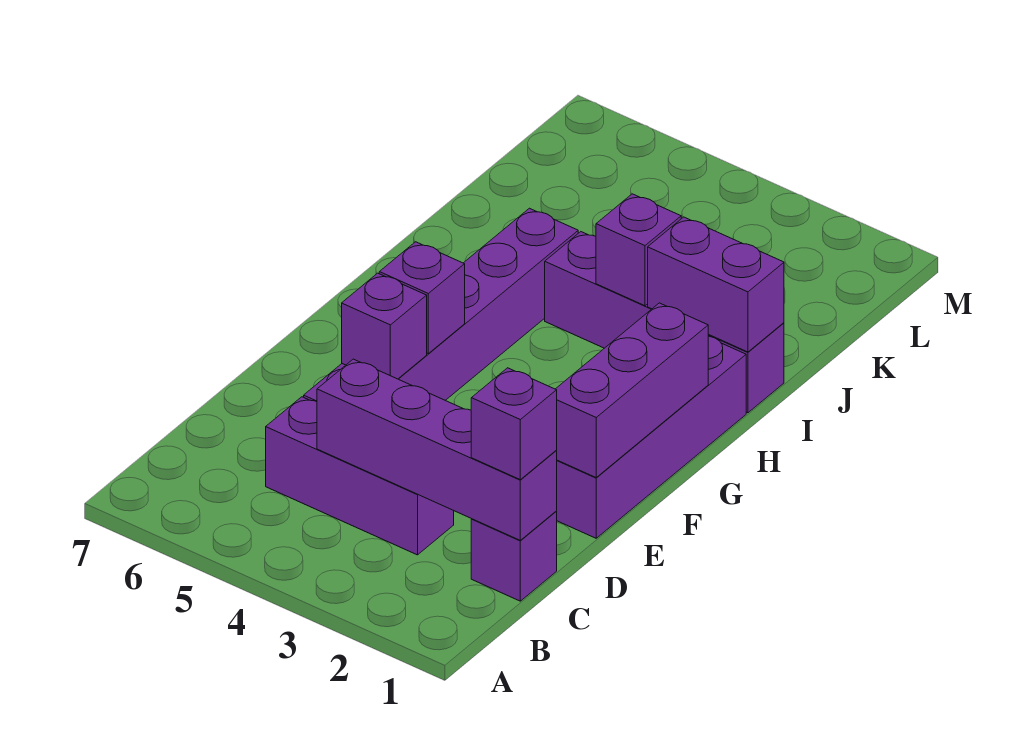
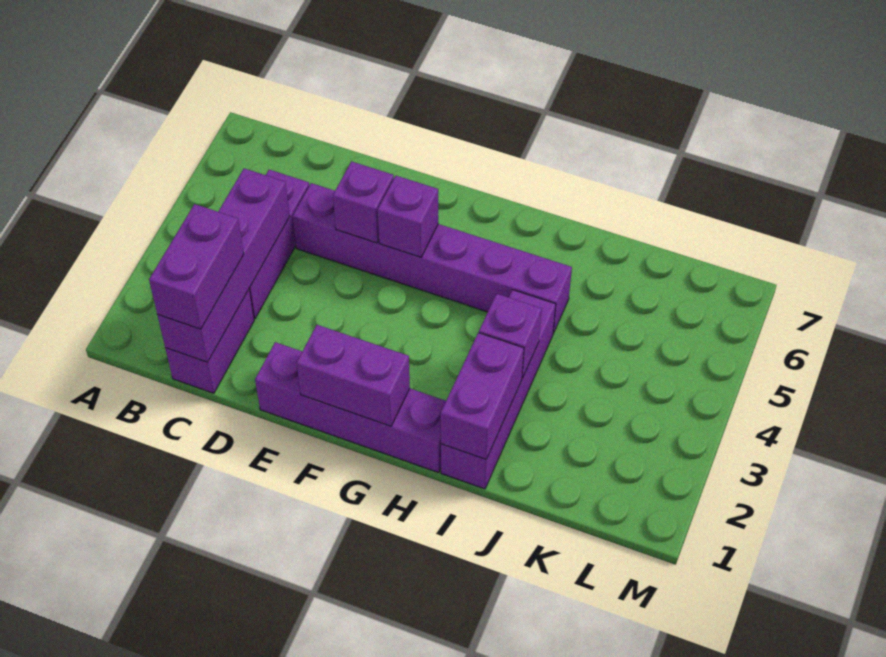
purple 1x1 brick [471,512,557,601] -> purple 1x2 brick [165,290,254,393]
purple 1x1 brick [471,368,557,480] -> purple 1x2 brick [149,204,244,329]
purple 1x3 brick [556,303,708,477] -> purple 1x2 brick [297,325,410,426]

